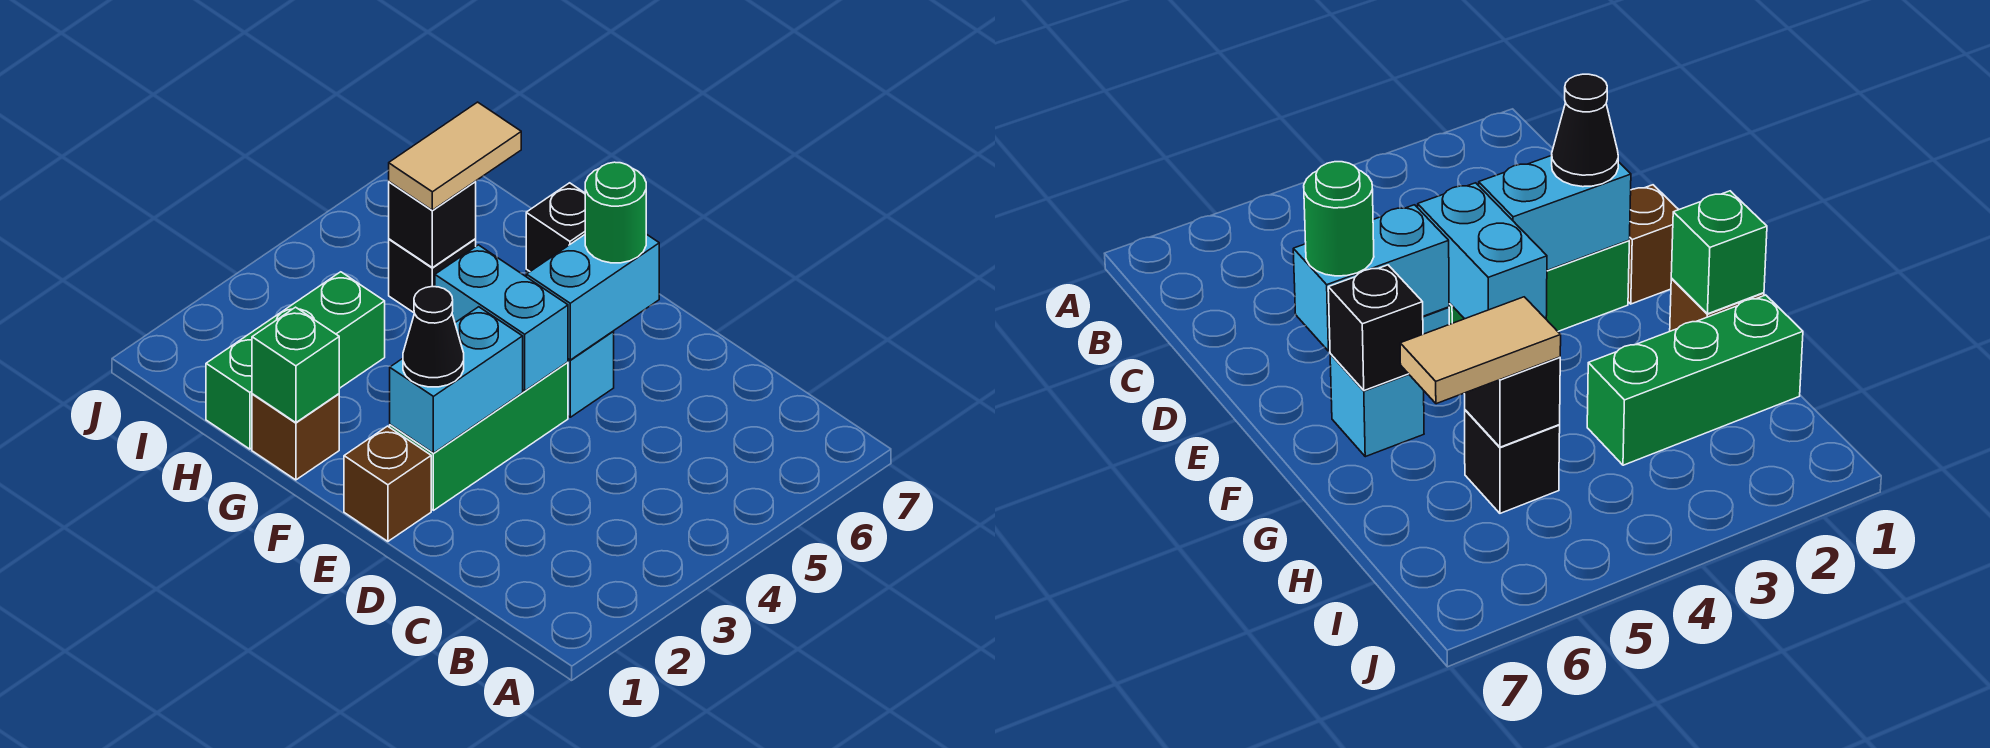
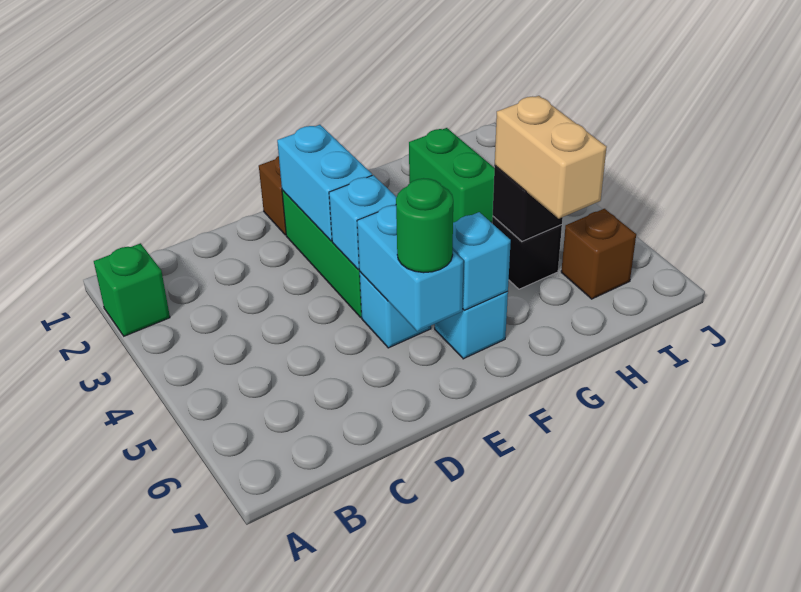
black 1x1 cone [403,287,464,387] -> none
cyan 1x2 brick [435,245,568,391] -> cyan 1x1 brick [329,175,397,269]
black 1x1 brick [526,183,585,271] -> cyan 1x1 brick [453,212,511,310]
brown 1x1 brick [252,394,339,480] -> brown 1x1 brick moved to [561,209,636,299]
green 1x1 brick [252,307,339,423] -> green 1x1 brick moved to [94,243,170,336]
green 1x3 brick [206,272,385,449] -> green 1x2 brick [409,128,494,223]
tan 1x2 tile [389,102,521,210] -> tan 1x2 brick [495,96,607,218]

